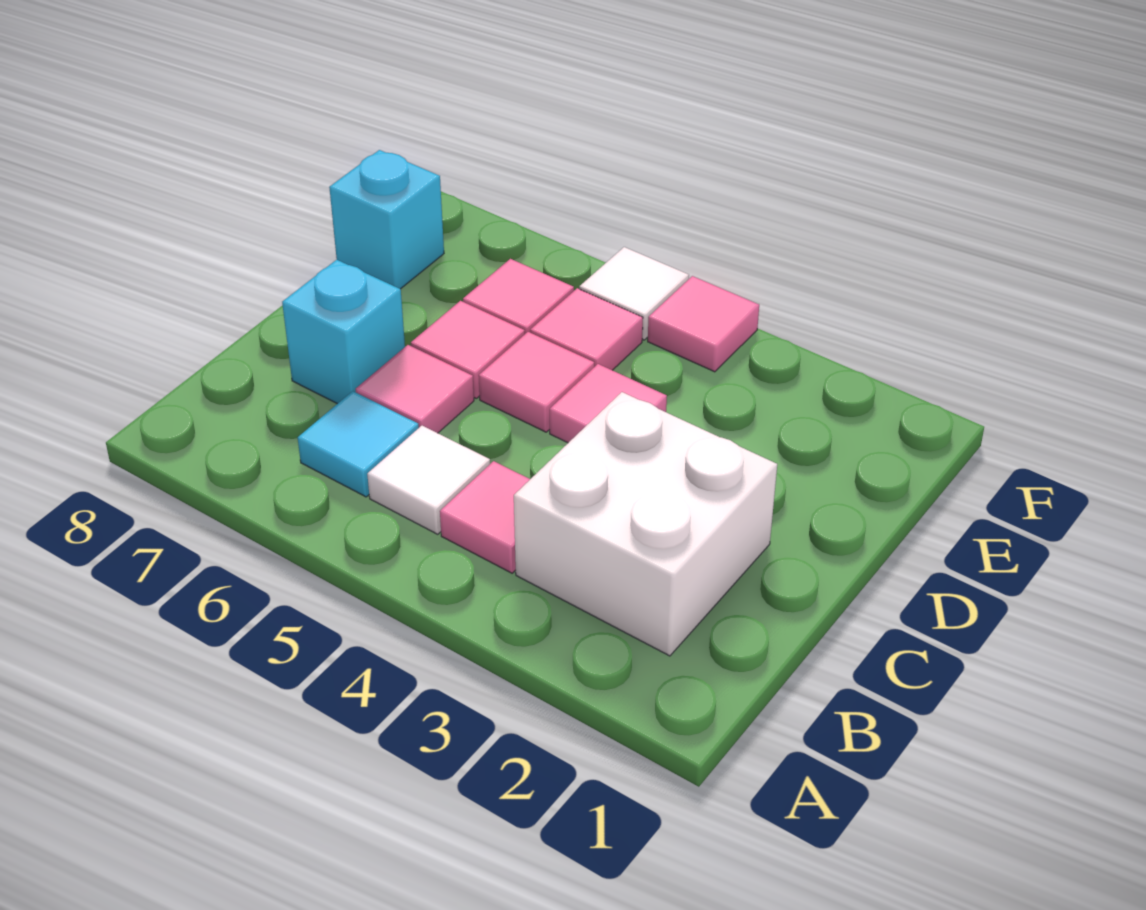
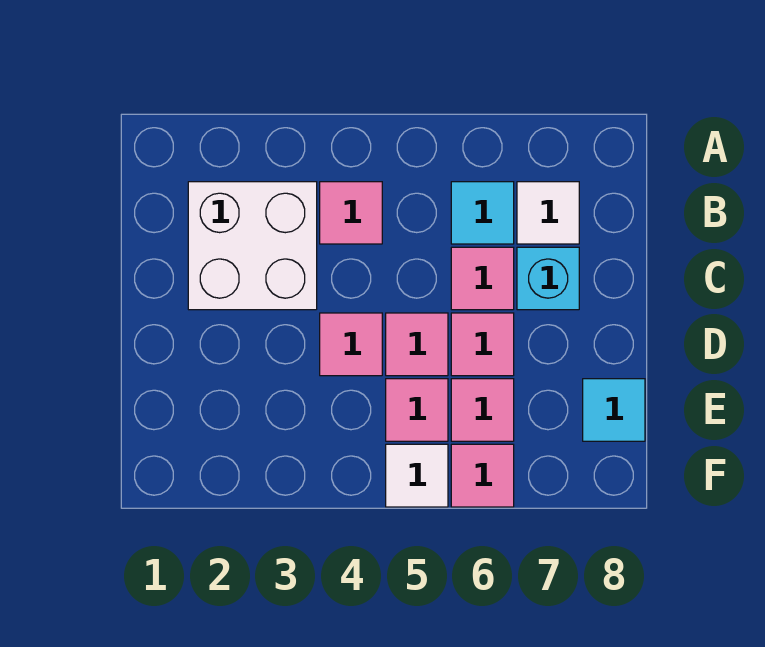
white 1x1 tile [367,426,490,534] -> white 1x1 tile moved to [517,182,579,244]
cyan 1x1 brick [329,150,444,289] -> cyan 1x1 tile [583,379,645,441]
pink 1x1 tile [648,276,759,372] -> pink 1x1 tile moved to [451,444,514,507]

